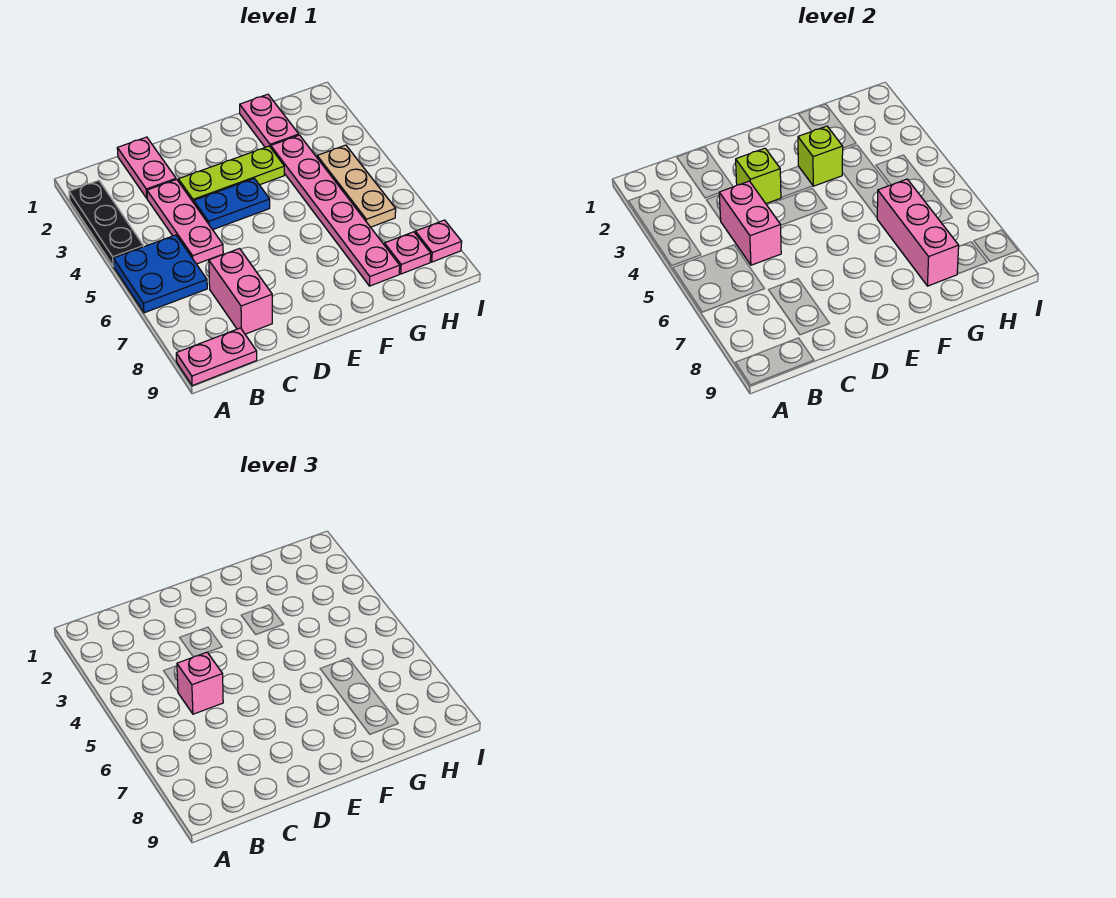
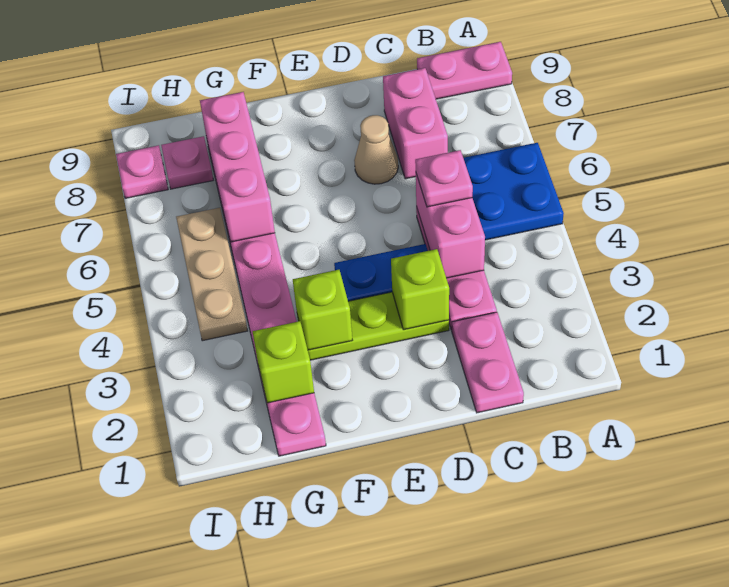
black 1x3 plate [69,181,143,266] -> none
pink 1x1 brick [177,652,223,714] -> pink 1x1 plate [415,150,473,207]
none -> tan 1x1 cone [354,115,398,184]
none -> lime 1x1 brick [253,321,314,403]

